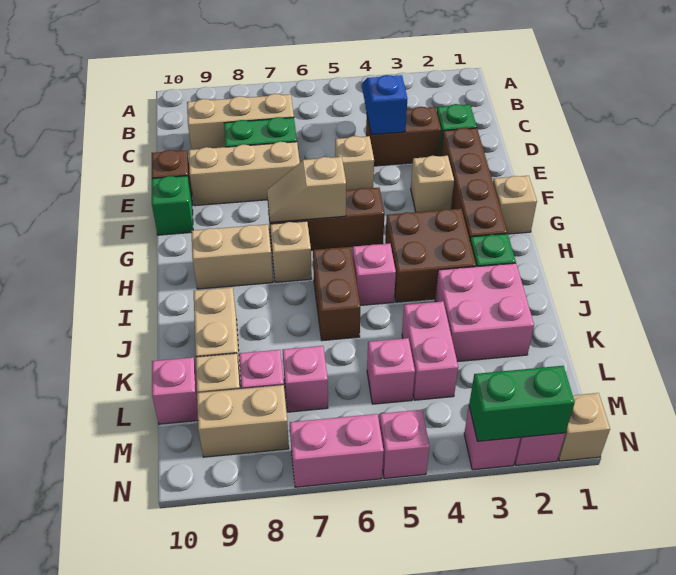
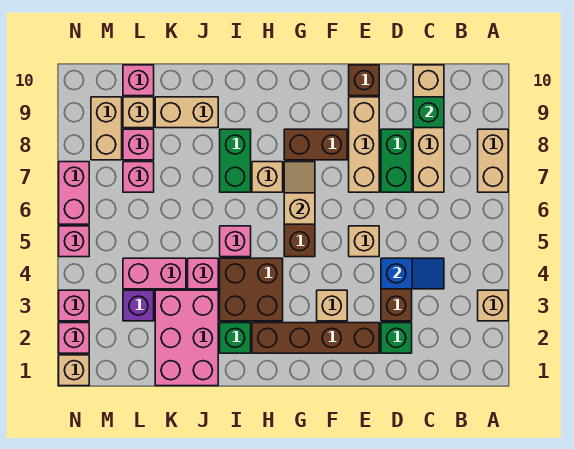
tan 1x3 brick [187,94,294,150] -> tan 1x4 brick [413,65,444,192]
green 1x1 brick [152,176,193,235] -> green 1x1 brick moved to [413,97,444,128]
tan 1x1 brick [493,176,537,234] -> tan 1x1 brick moved to [478,290,508,321]
tan 1x2 brick [191,224,273,289] -> tan 1x2 brick moved to [478,129,508,192]
brown 1x2 brick [313,247,360,341] -> brown 1x2 brick moved to [284,129,347,160]
pink 2x2 brick [435,263,534,362] -> pink 2x3 brick [155,290,218,386]
none -> purple 1x1 brick [123,290,154,321]
pink 1x1 brick [367,338,415,404] -> pink 1x1 brick moved to [188,258,218,289]
green 1x2 brick [469,366,575,441] -> green 1x2 brick moved to [220,129,251,192]

